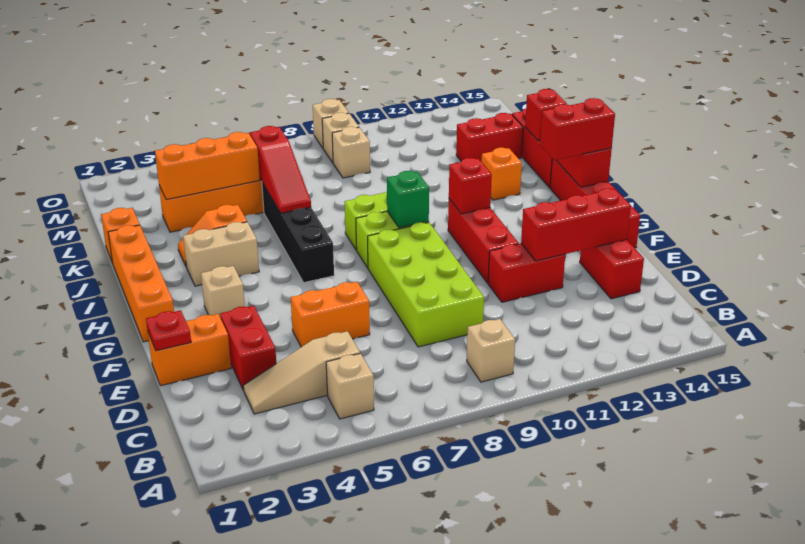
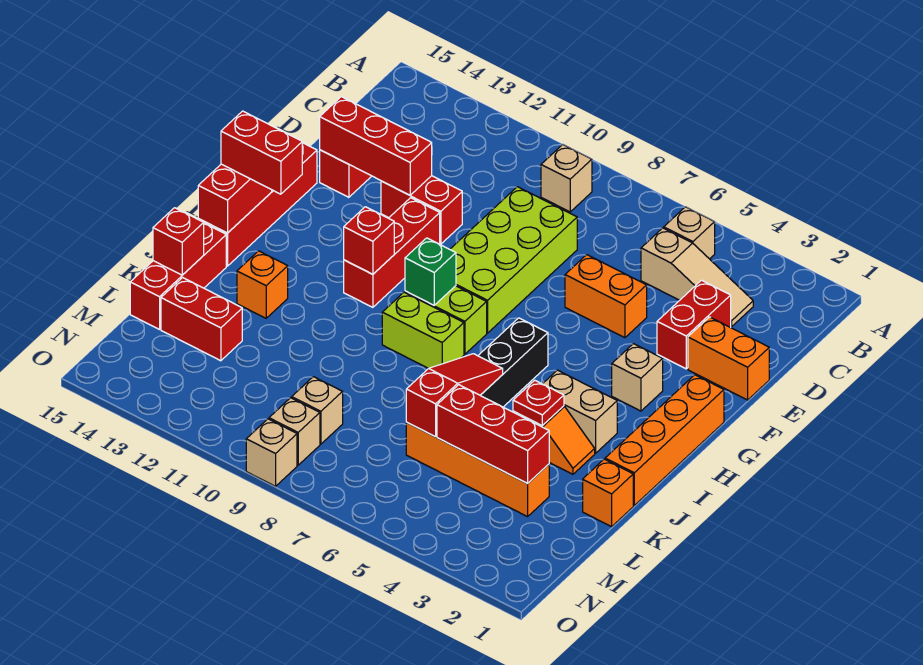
red 1x1 plate [146,310,191,351] -> red 1x1 plate moved to [513,380,564,426]
orange 1x3 brick [155,132,260,199] -> red 1x3 brick [437,385,549,484]

